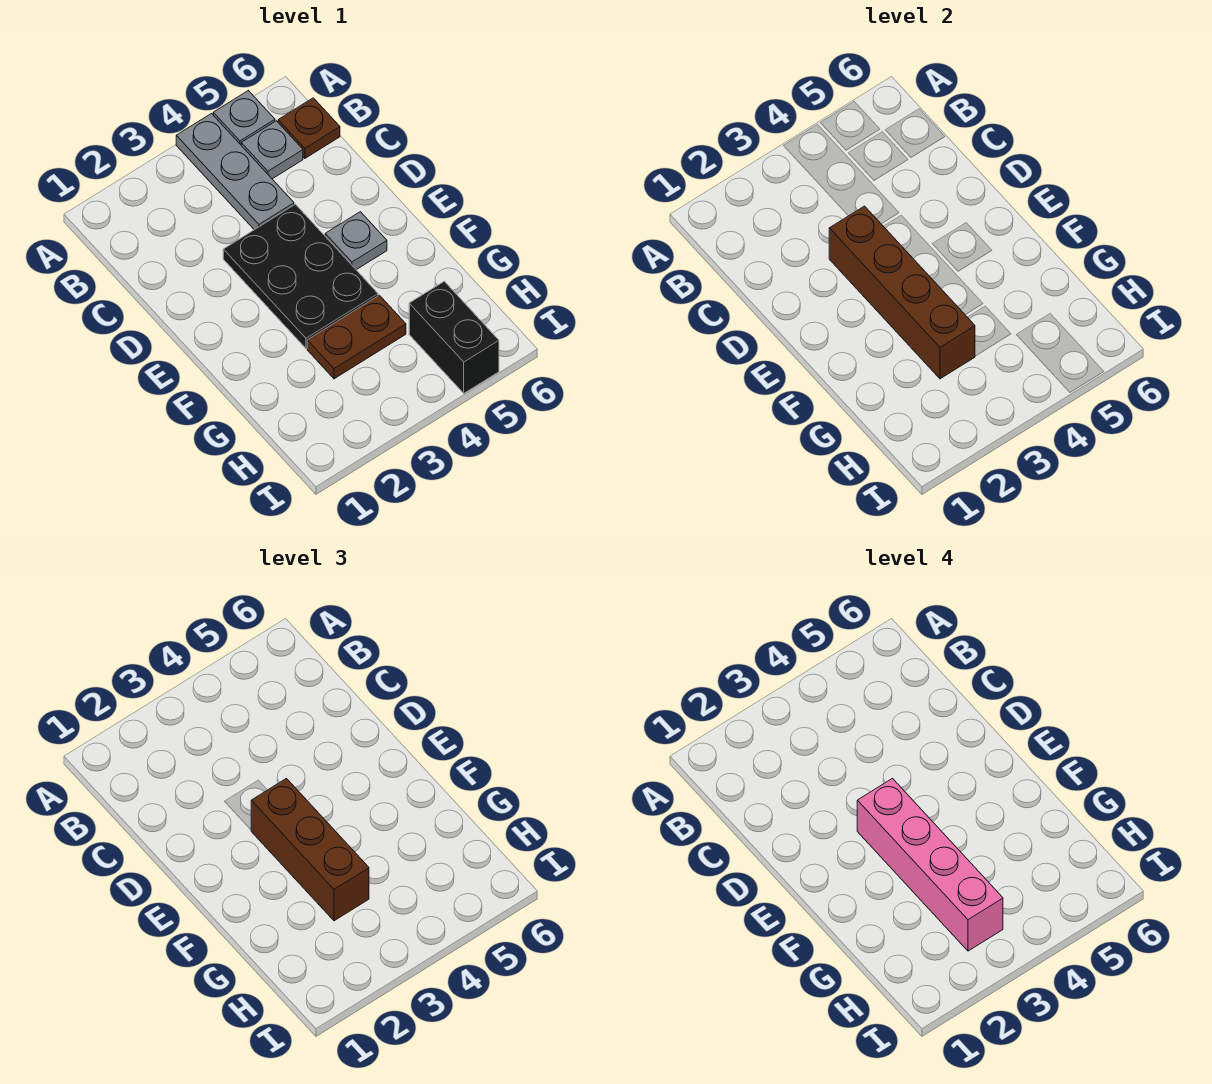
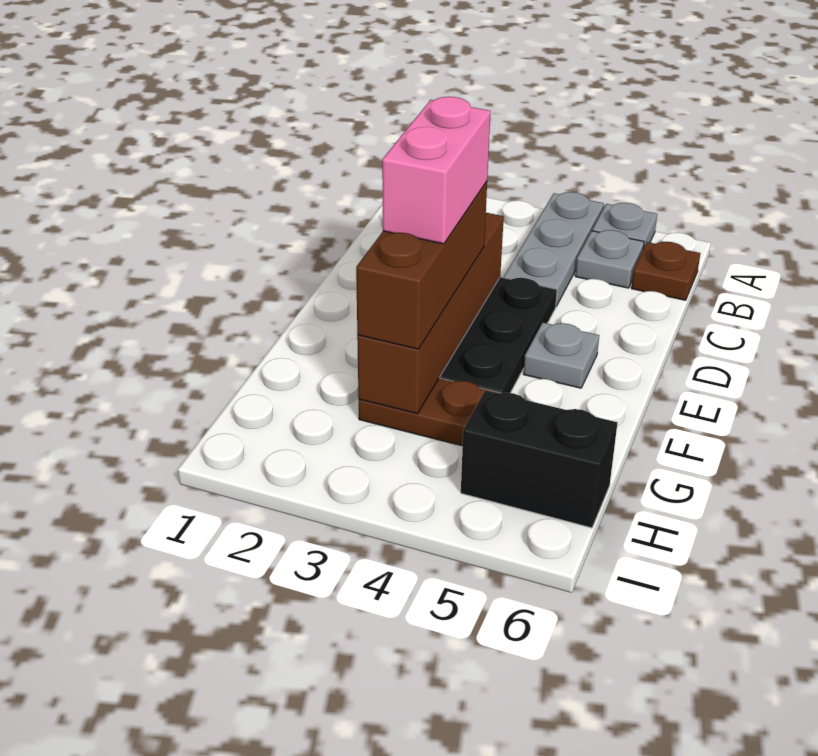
pink 1x4 brick [857,779,1003,951] -> pink 1x2 brick [382,97,491,244]
black 1x2 brick [409,281,499,393] -> black 1x2 brick turned to [461,390,618,528]

